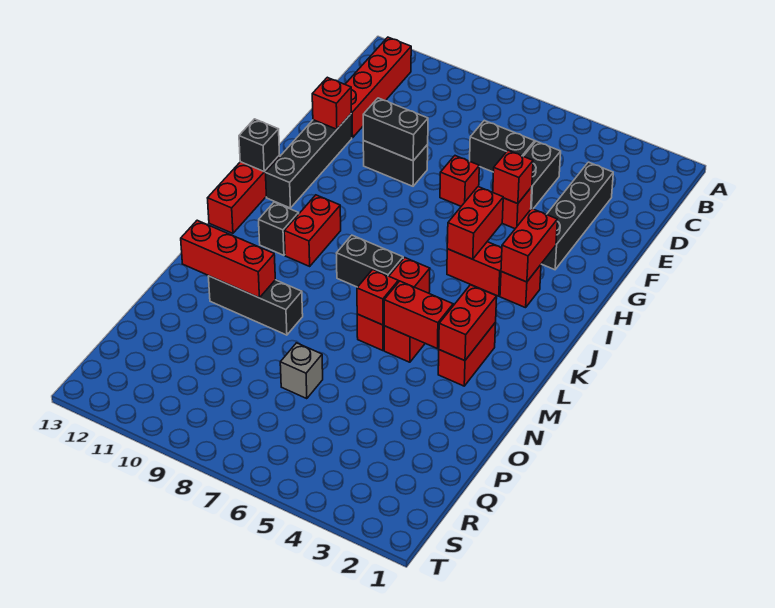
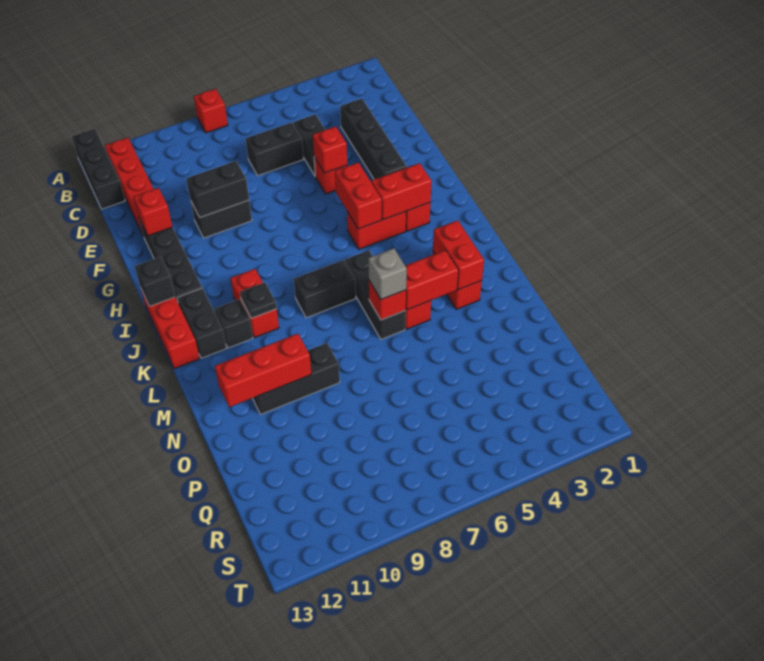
none -> black 1x3 brick [72,129,125,209]
red 1x1 brick [440,156,479,206] -> red 1x1 brick moved to [194,89,228,133]
red 1x2 brick [501,209,557,282] -> red 1x2 brick turned to [371,163,432,220]
none -> black 1x2 brick [177,288,226,358]
red 1x3 brick [357,258,430,351] -> black 1x3 brick [345,250,406,339]
none -> black 1x1 plate [240,282,277,318]
grey 1x1 brick [280,343,323,399] -> grey 1x1 brick moved to [368,248,407,300]

